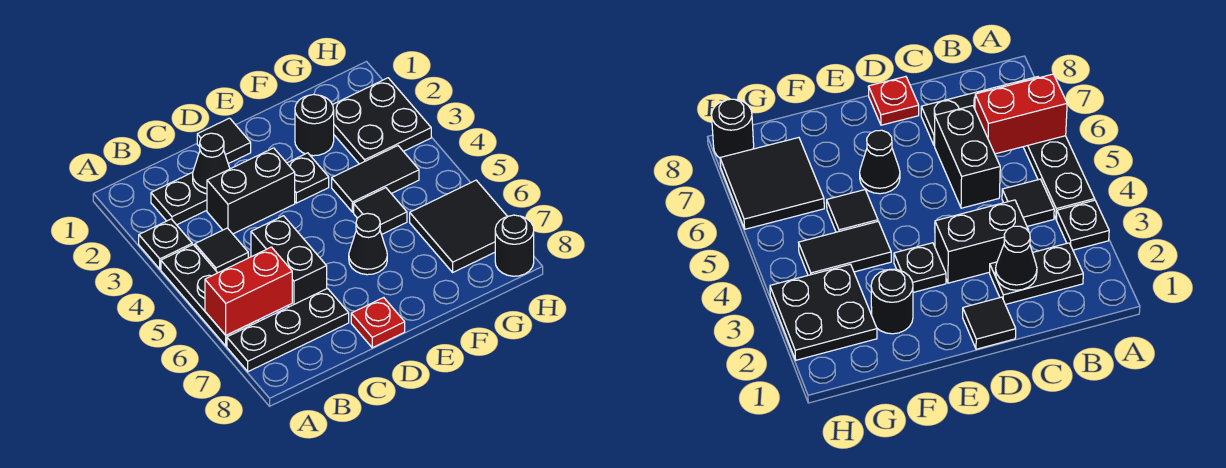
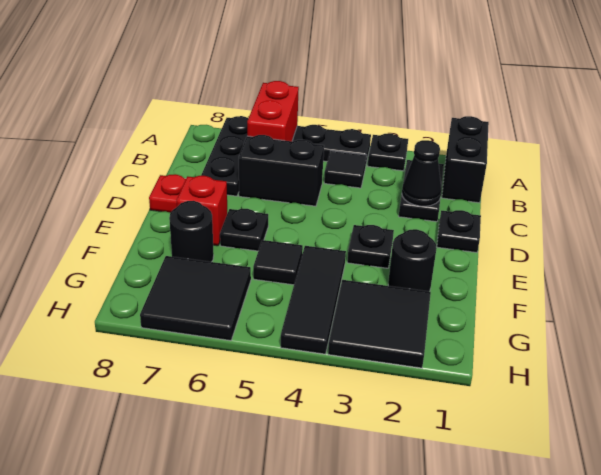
black 1x2 brick [207,148,295,234] -> black 1x2 brick moved to [442,116,489,203]
black 1x1 tile [197,118,251,164] -> black 1x1 plate [437,210,481,253]
black 1x1 cone [349,213,387,275] -> black 1x1 plate [220,209,268,251]
none -> red 1x1 brick [176,176,227,246]
black 1x2 tile [332,146,419,212] -> black 1x3 tile [281,246,346,354]
black 2x2 plate [333,78,431,164] -> black 2x2 tile [328,280,431,368]
black 1x1 round brick [495,215,534,276] -> black 1x1 round brick moved to [169,201,214,262]

